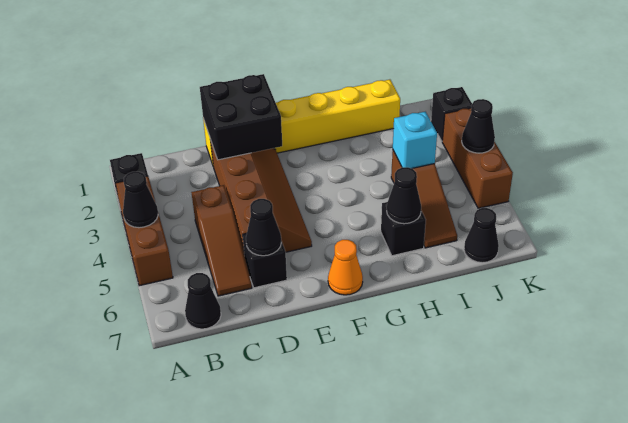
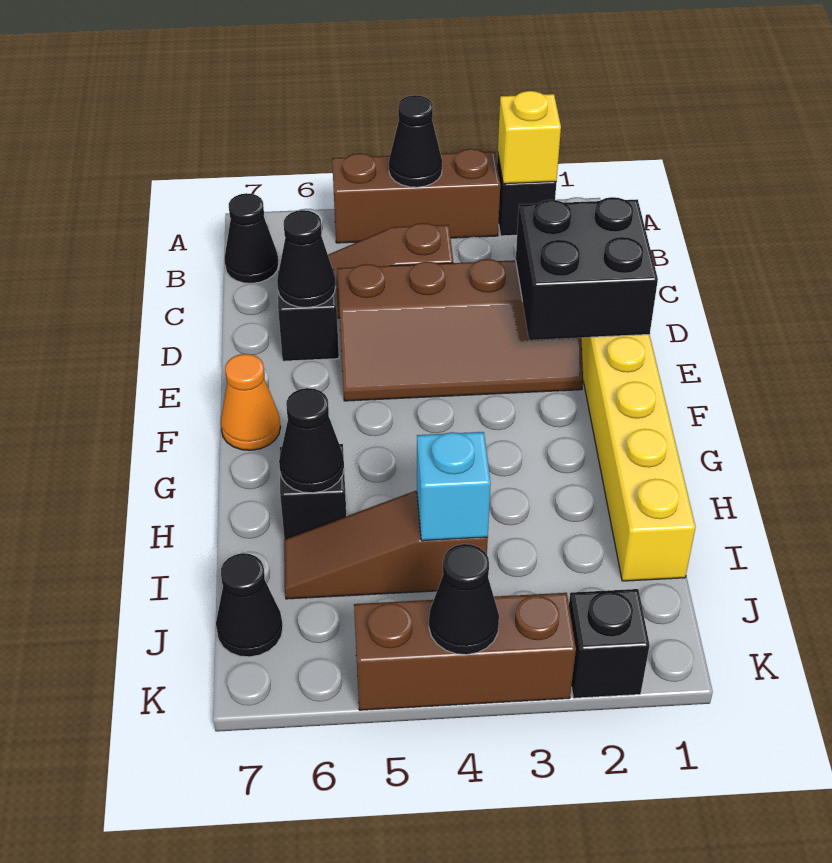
none -> yellow 1x1 brick [498,91,561,184]

